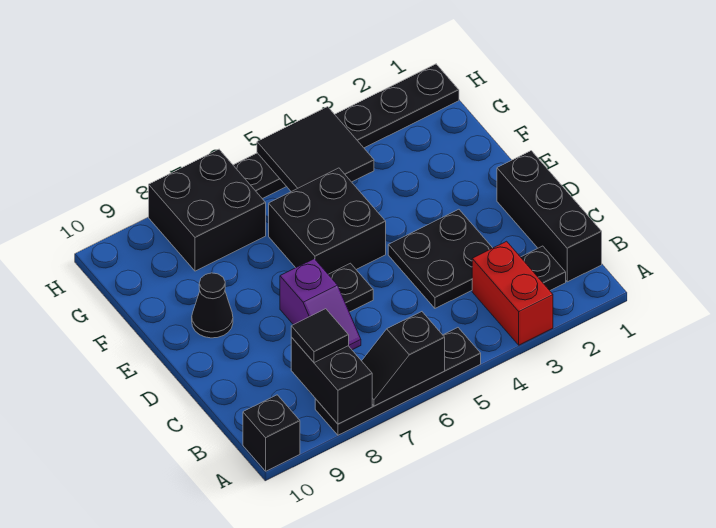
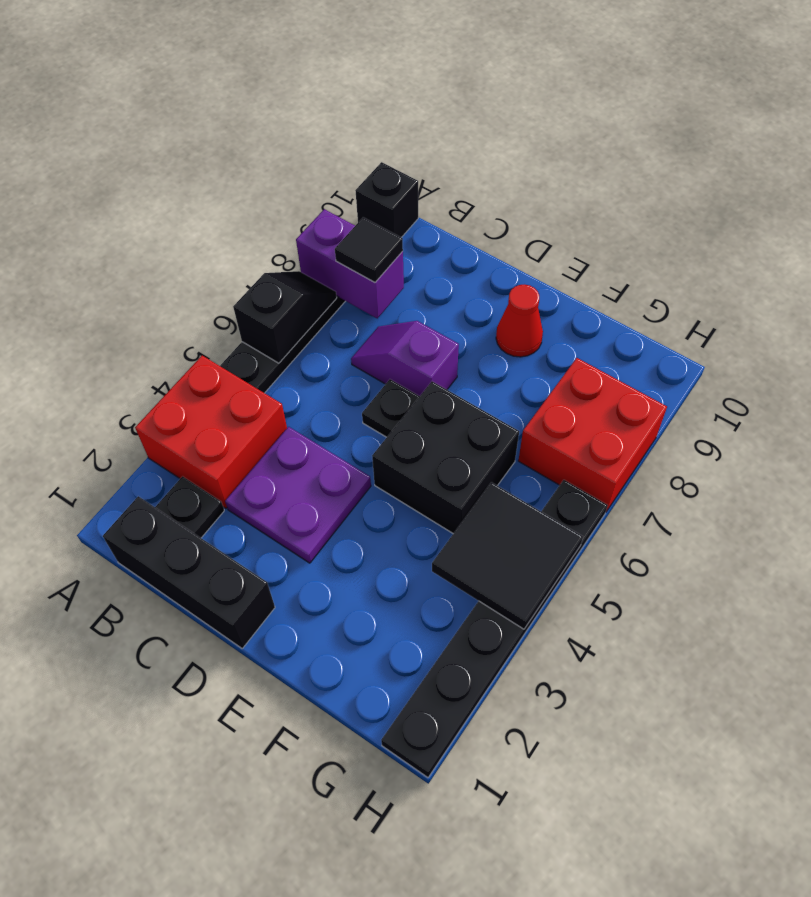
red 1x2 brick [472,241,553,345] -> red 2x2 brick [135,356,287,508]
black 1x2 brick [291,337,372,424] -> purple 1x2 brick [296,209,404,318]
black 2x2 plate [388,209,492,308] -> purple 2x2 plate [225,427,371,563]
black 1x1 cone [192,273,233,338] -> red 1x1 cone [496,285,543,357]
black 2x2 brick [149,149,266,271] -> red 2x2 brick [518,358,667,512]

